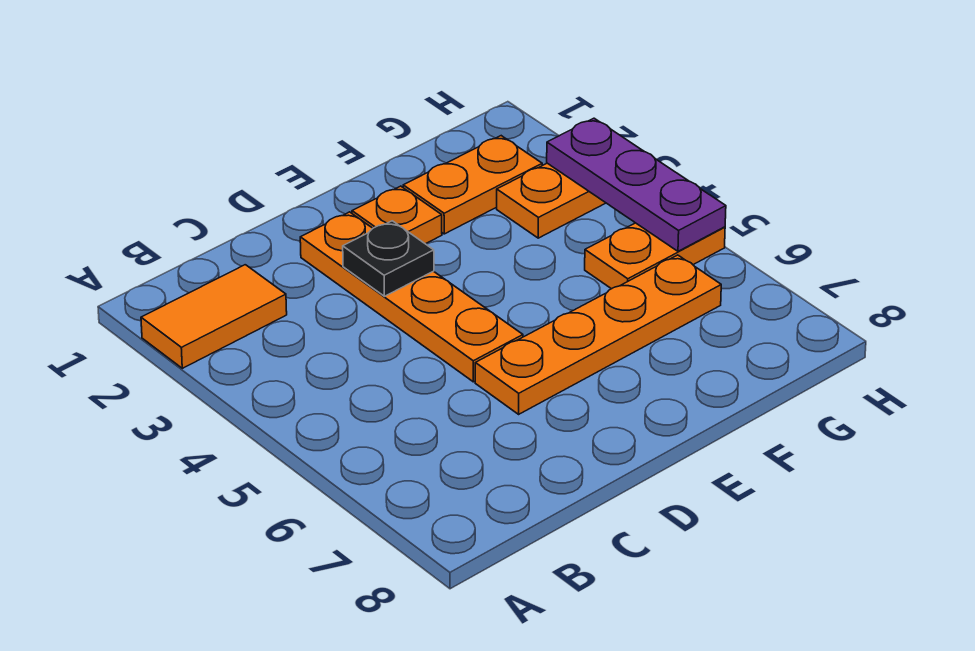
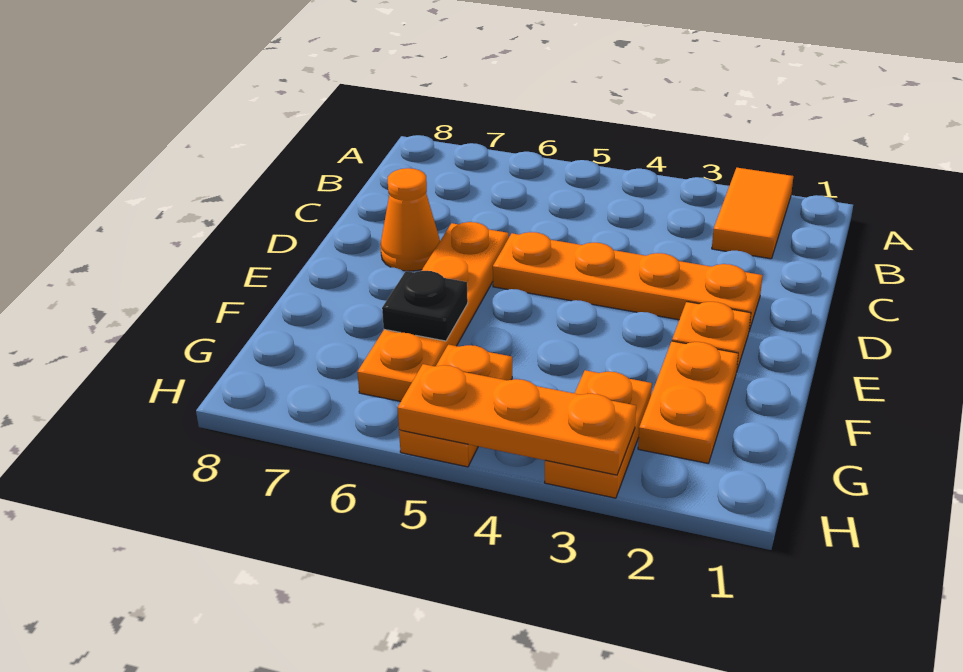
black 1x1 plate [343,221,434,296] -> black 1x1 plate moved to [382,271,468,341]
none -> orange 1x1 cone [381,168,440,271]
purple 1x3 plate [547,118,726,251] -> orange 1x3 plate [397,364,636,475]

